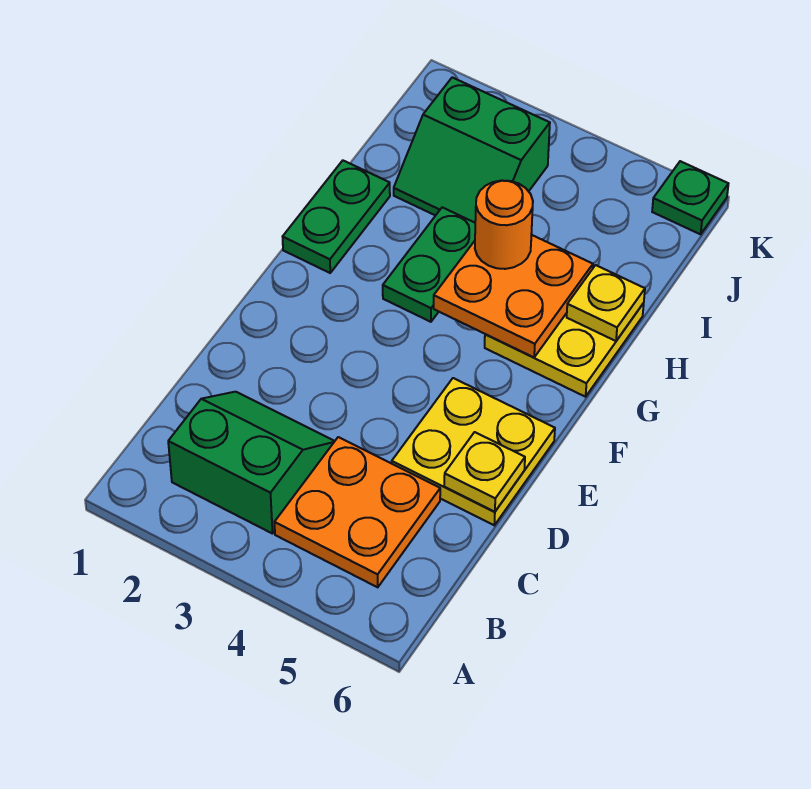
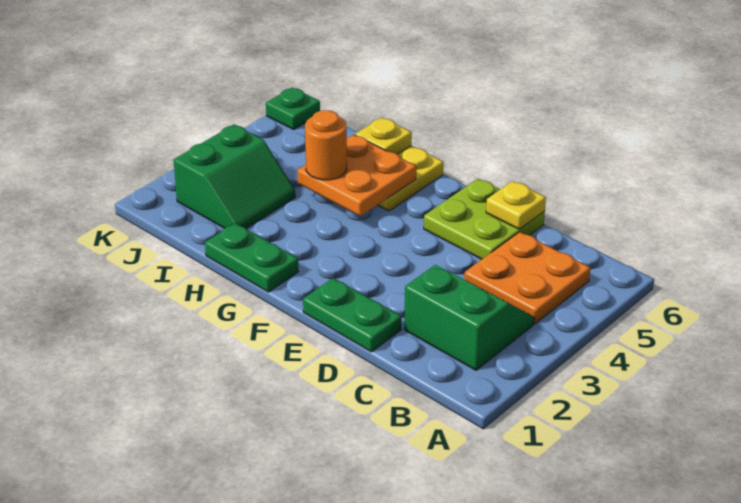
green 2x2 slope [168,392,335,534] -> green 2x2 slope turned to [404,265,534,370]
yellow 2x2 plate [392,378,555,525] -> lime 2x2 plate [424,179,545,259]
green 1x2 plate [383,207,475,322] -> green 1x2 plate moved to [303,278,401,352]

